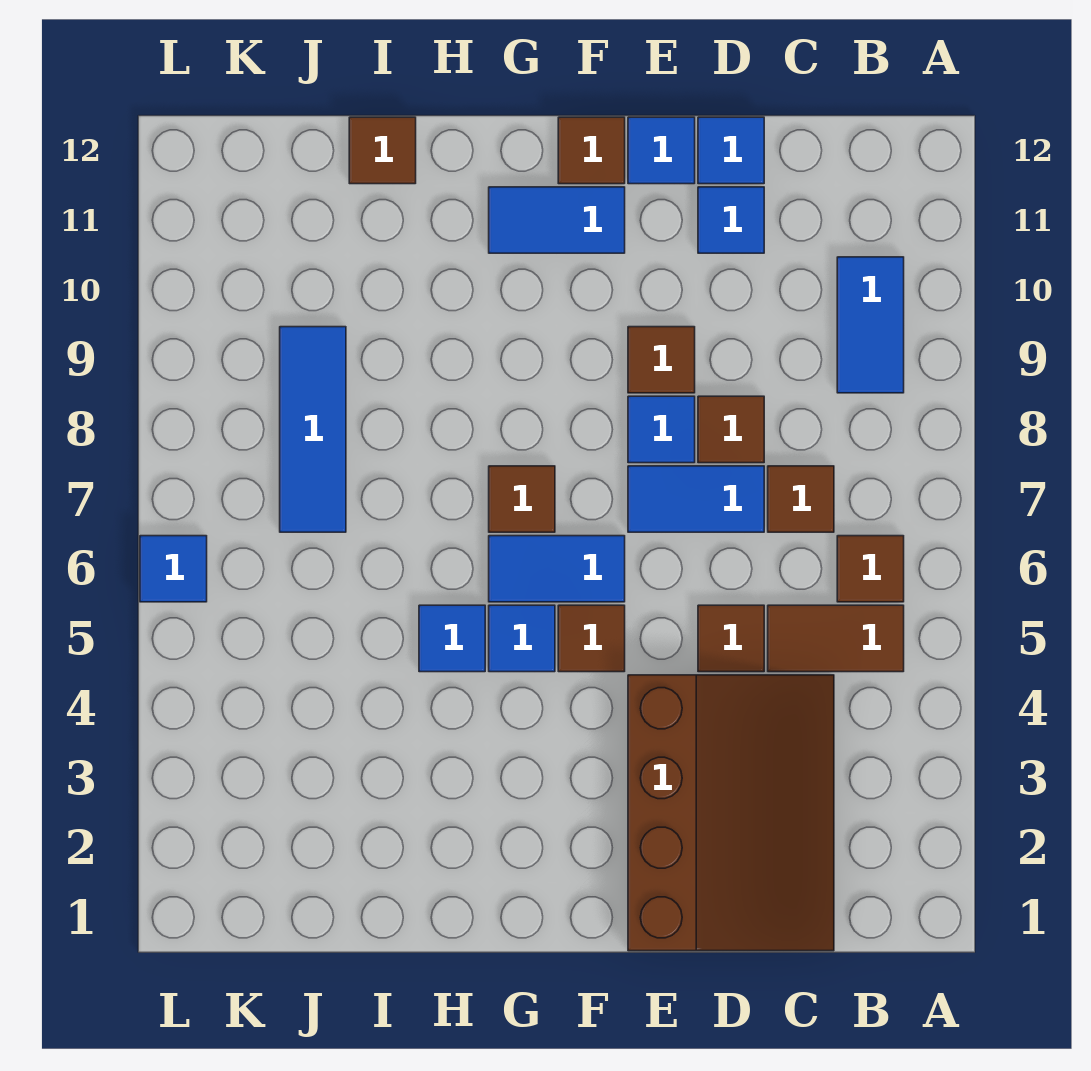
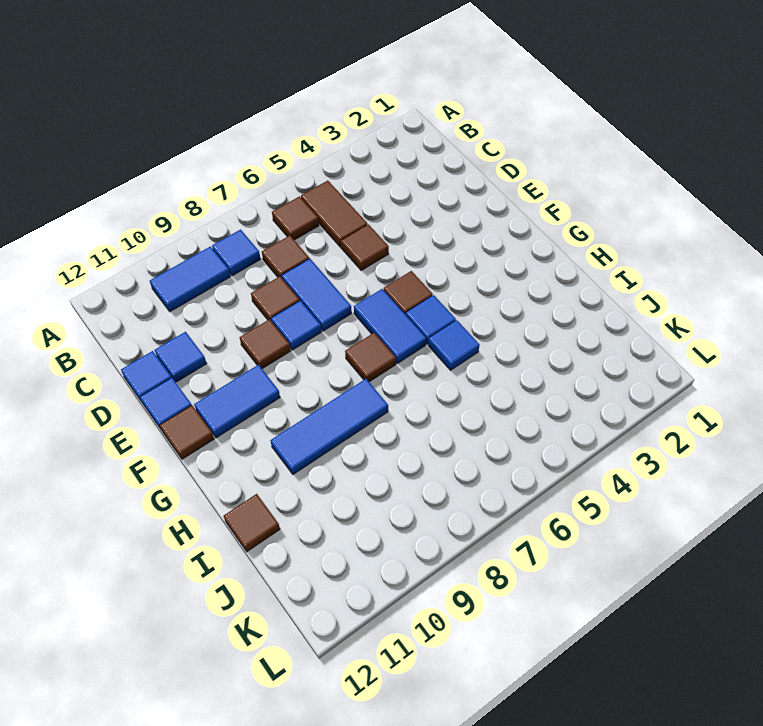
brown 3x4 slope [628,675,834,951] -> none
blue 1x2 tile [489,187,625,253] -> blue 1x2 tile turned to [194,365,280,438]
blue 1x3 tile [280,327,346,532] -> blue 1x3 tile moved to [270,379,388,474]
blue 1x1 tile [140,536,207,602] -> blue 1x1 tile moved to [212,229,260,276]

